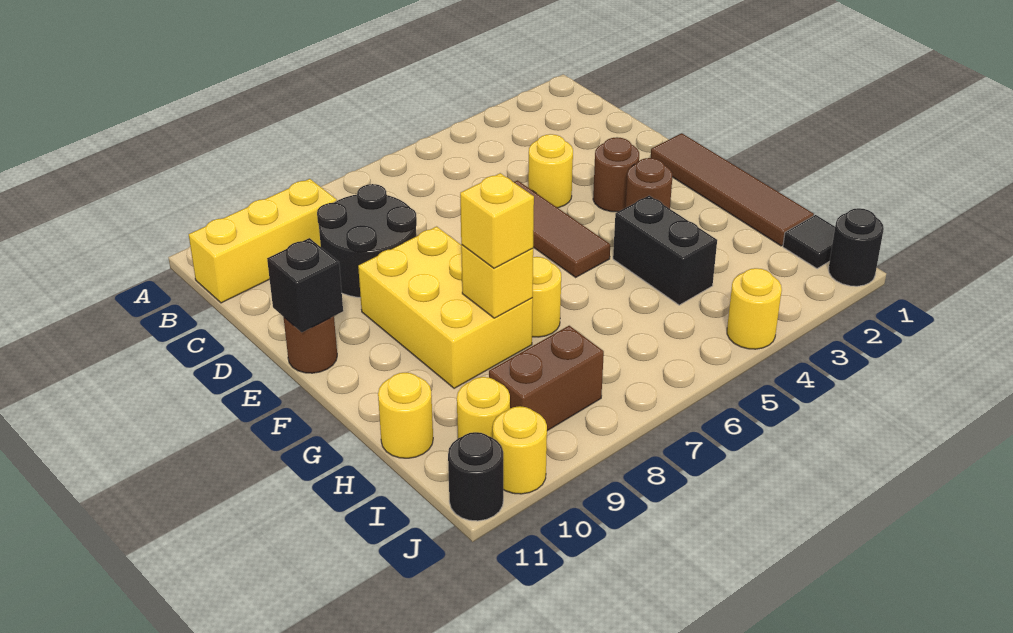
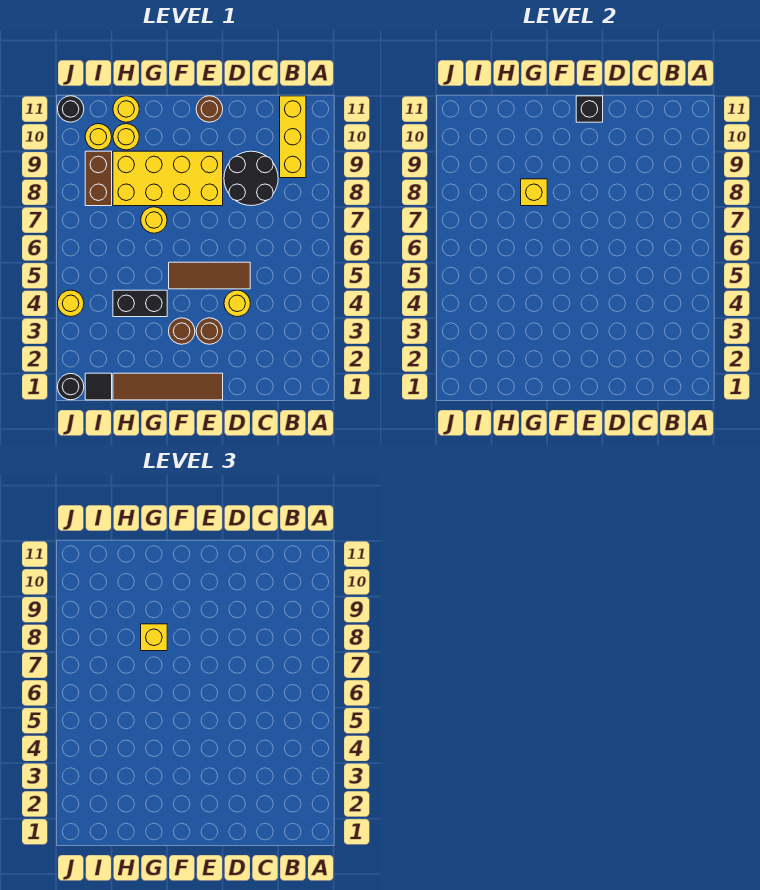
yellow 2x3 brick [358,227,533,388] -> yellow 2x4 brick [113,151,223,206]
yellow 1x1 round brick [493,406,547,494] -> yellow 1x1 round brick moved to [113,124,139,150]

